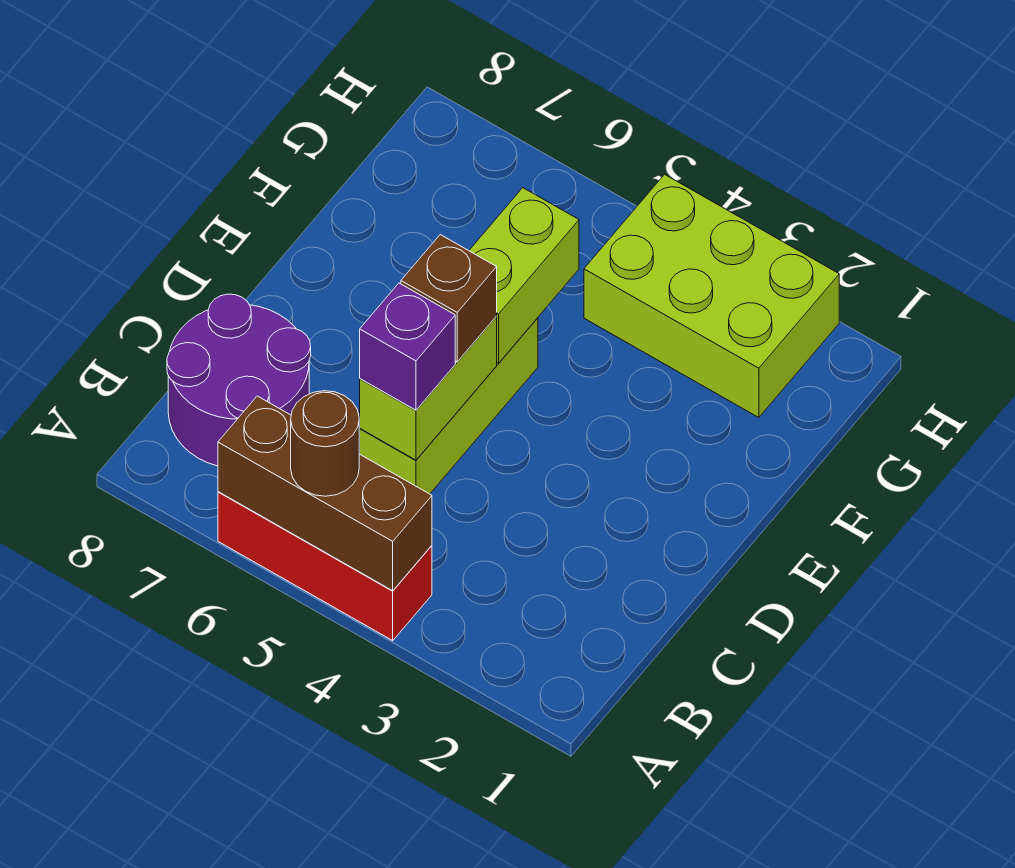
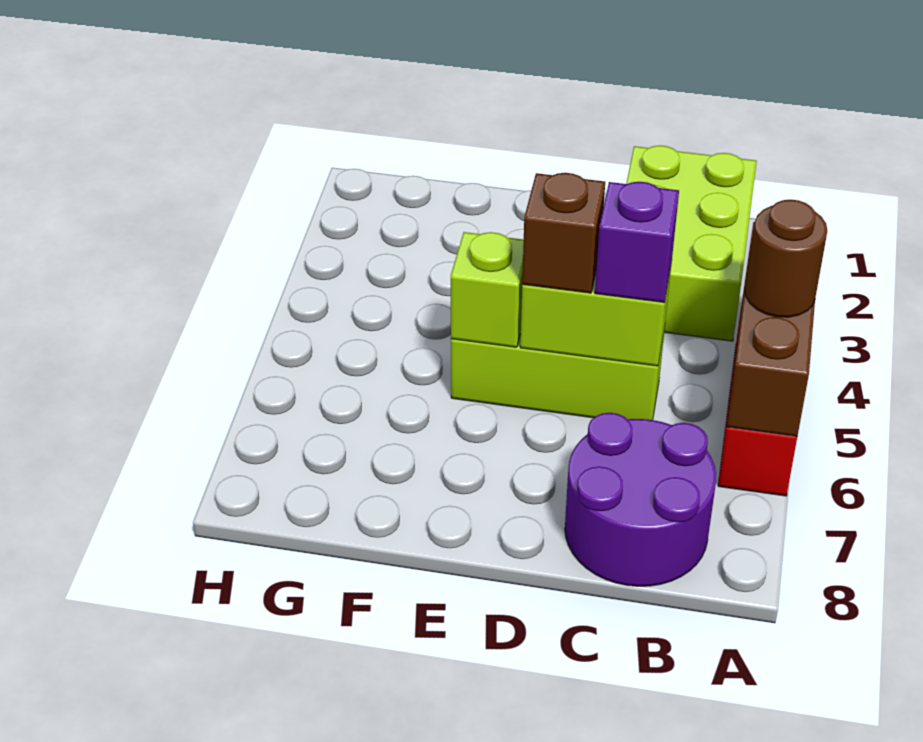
lime 1x2 brick [469,188,579,363] -> lime 1x1 brick [451,232,524,347]
lime 2x3 brick [584,174,839,418] -> lime 2x3 brick moved to [626,146,757,341]

